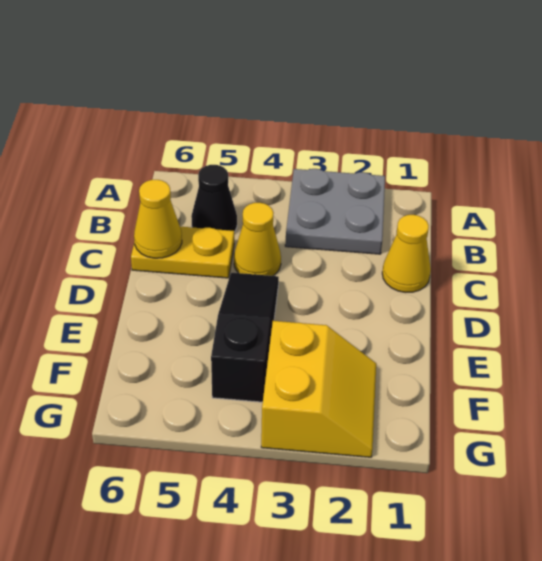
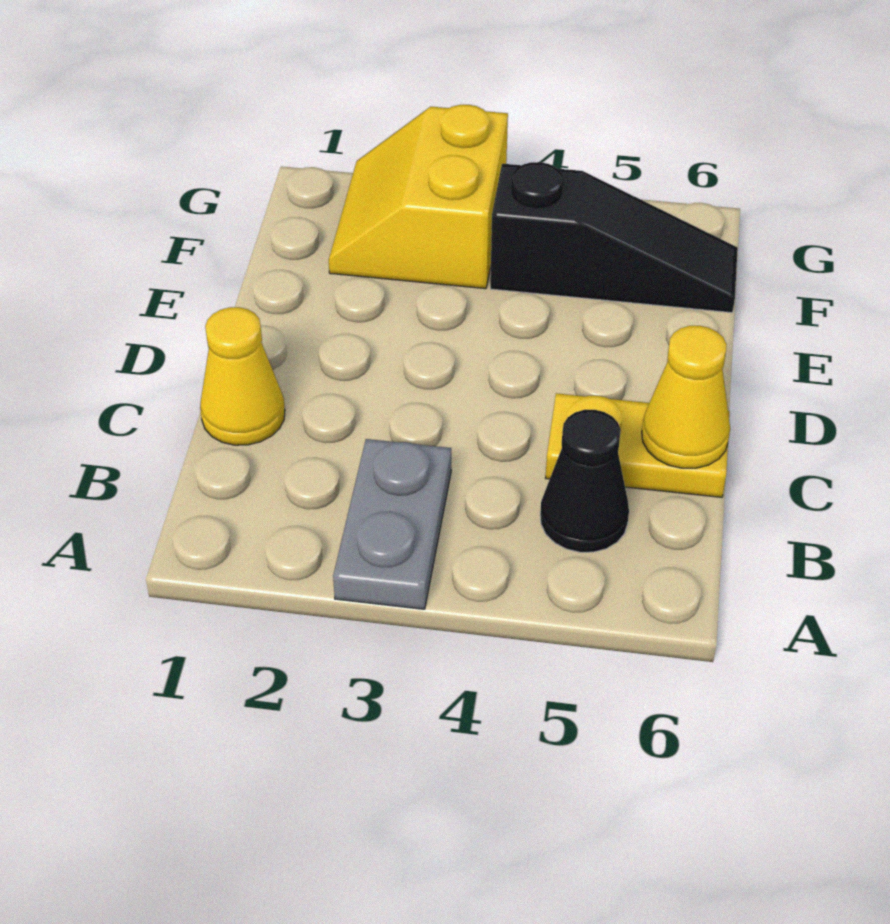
grey 2x2 plate [285,169,385,254] -> grey 1x2 plate [333,439,451,609]
yellow 1x1 cone [234,203,281,276] -> none
black 1x3 slope [211,273,279,402] -> black 1x3 slope turned to [490,162,738,313]

